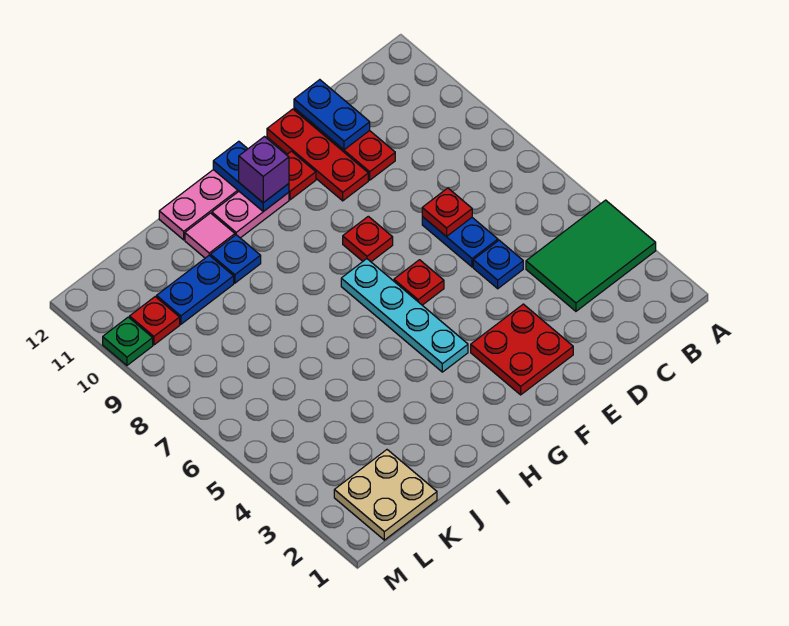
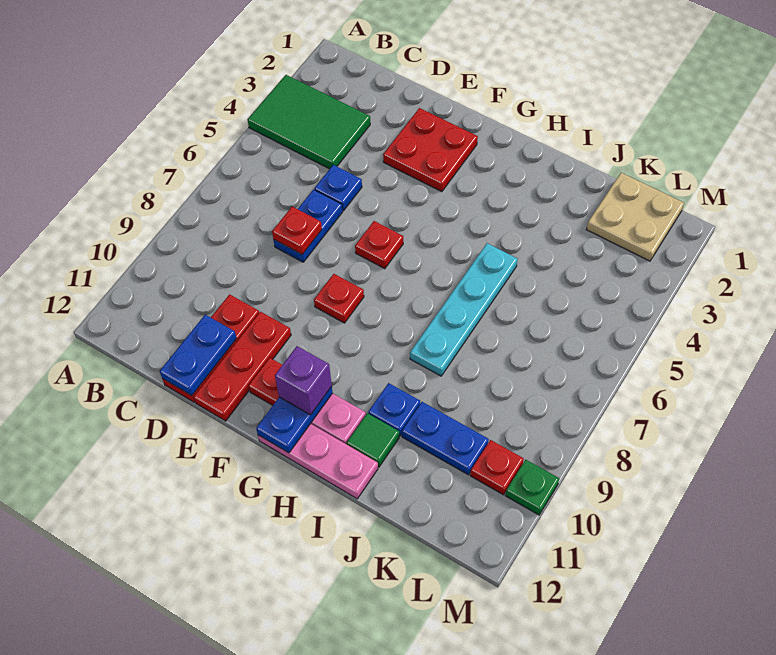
cyan 1x4 plate [341,259,468,372] -> cyan 1x4 plate moved to [410,243,518,376]
pink 1x1 tile [185,213,235,258] -> green 1x1 tile [347,413,399,467]

